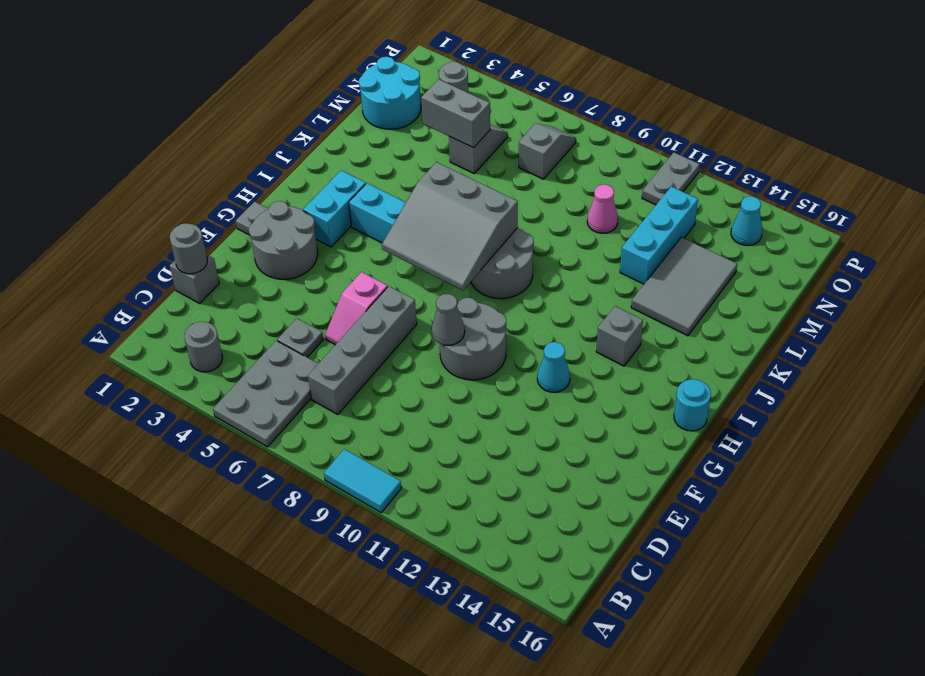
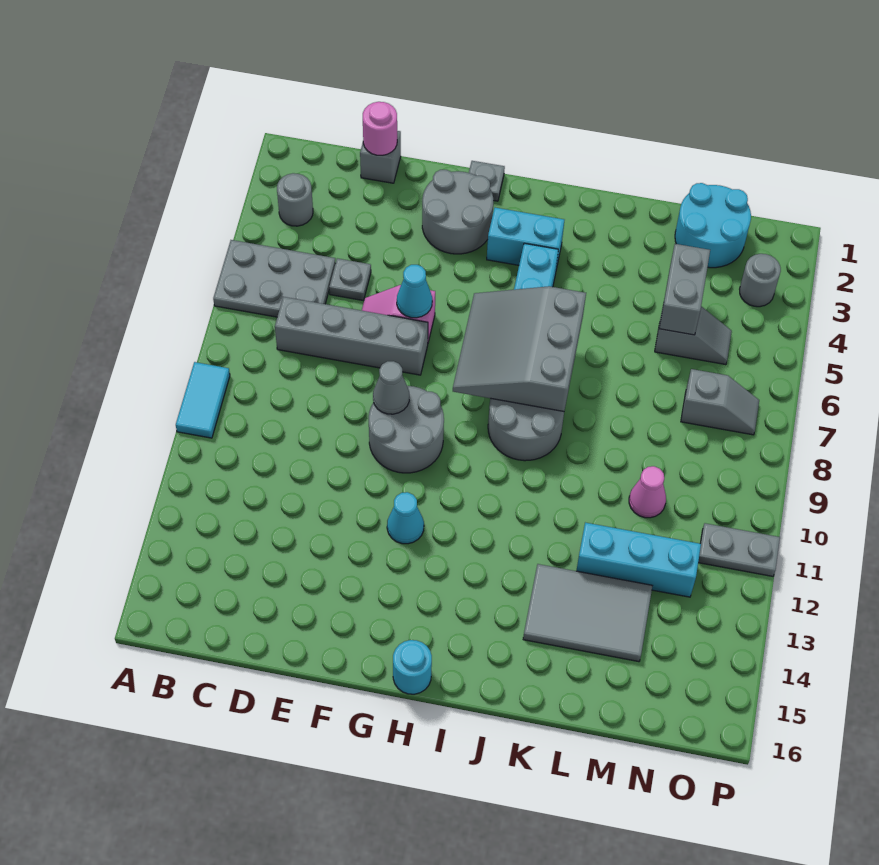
grey 1x1 round brick [170,223,207,274] -> pink 1x1 round brick [363,102,397,155]
grey 1x1 brick [596,306,643,366] -> none
cyan 1x1 cone [731,196,762,246] -> cyan 1x1 cone moved to [397,265,432,318]

